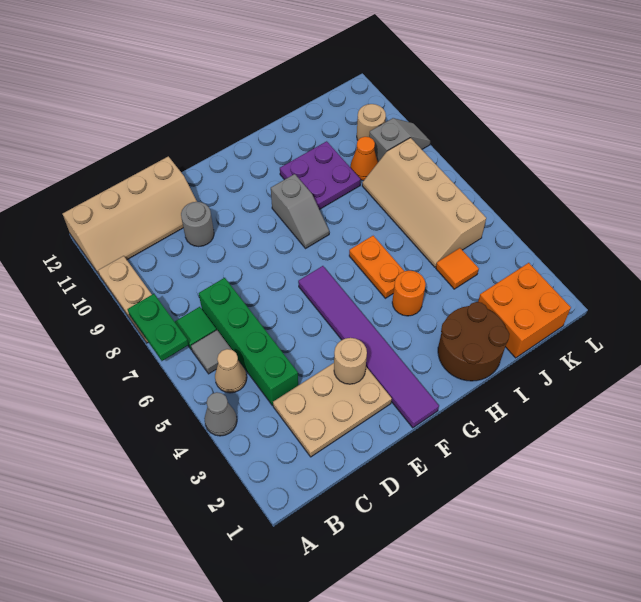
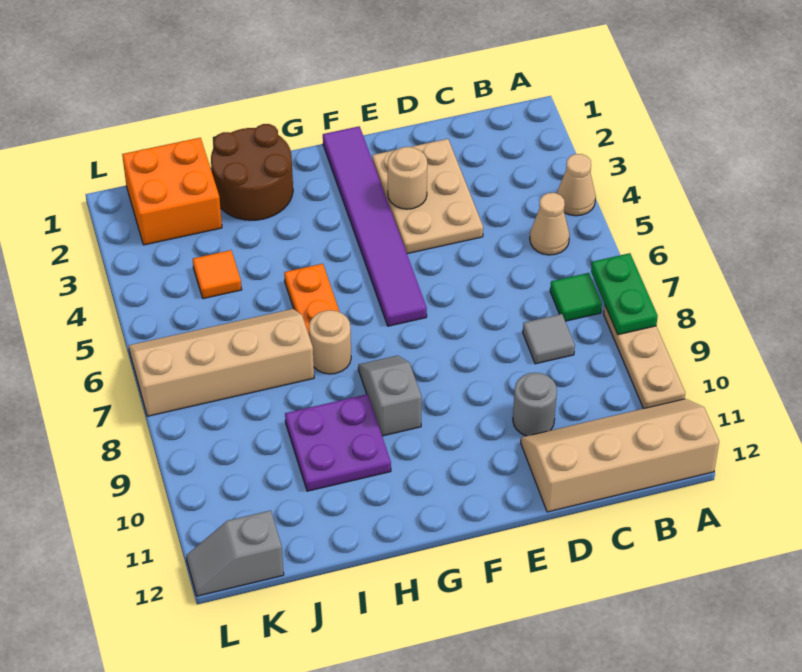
grey 1x1 cone [204,392,237,436] -> tan 1x1 cone [557,154,596,216]
grey 1x1 tile [191,330,232,374] -> grey 1x1 tile moved to [523,314,575,364]
tan 2x3 plate [273,363,392,457] -> tan 2x3 plate turned to [372,139,483,254]
green 1x4 brick [199,278,298,406] -> none
orange 1x1 round brick [392,271,426,316] -> none
tan 2x4 slope [362,138,486,267] -> tan 2x4 slope turned to [129,309,314,416]
orange 1x1 cone [350,137,378,180] -> none
grey 1x2 slope [369,118,430,162] -> grey 1x2 slope moved to [186,510,284,596]
tan 1x1 round brick [357,104,386,140] -> tan 1x1 round brick moved to [309,310,351,374]

